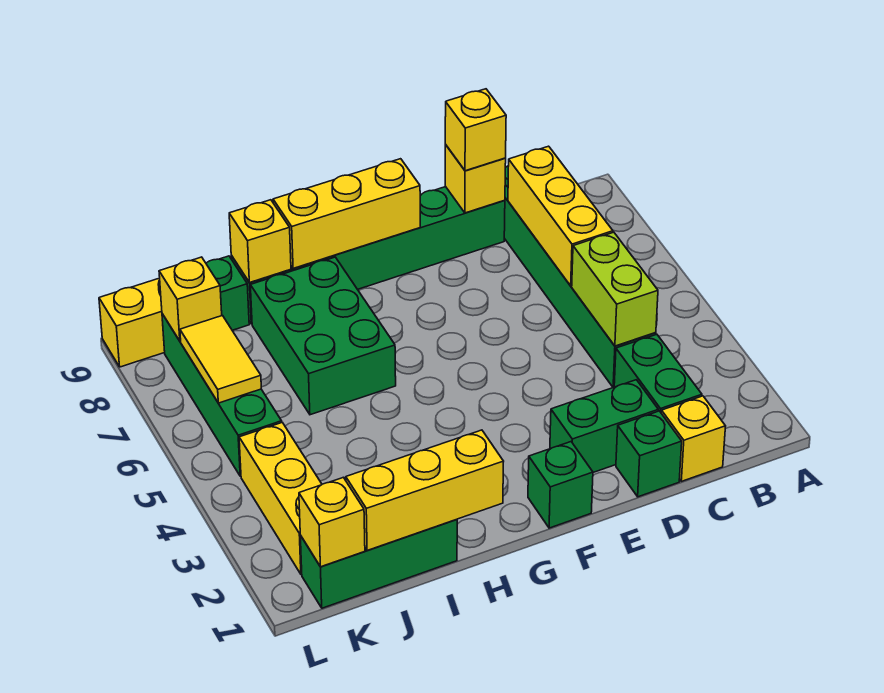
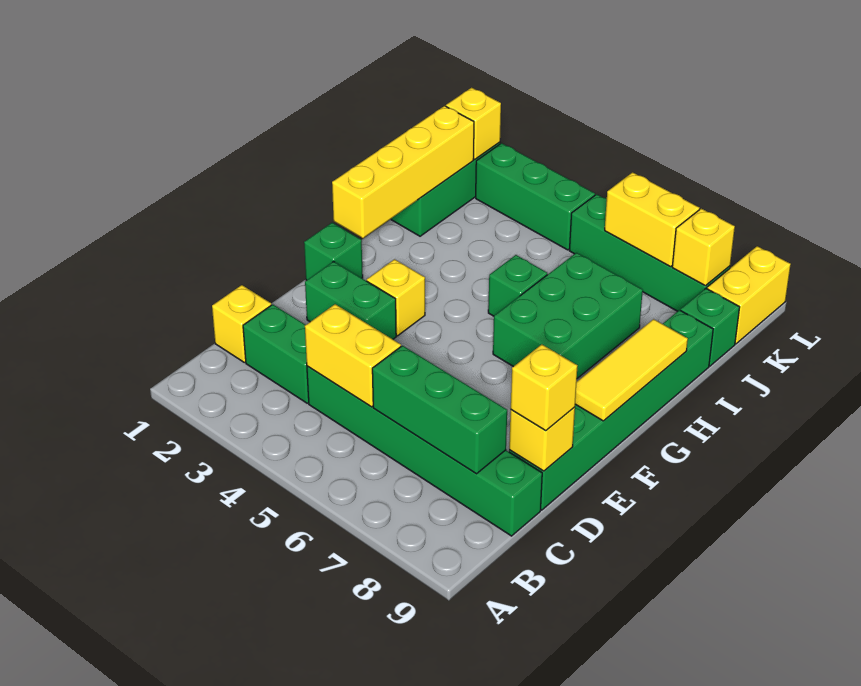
lime 1x2 brick [572,232,658,346] -> yellow 1x2 brick [305,304,401,407]
yellow 1x3 brick [508,146,613,286] -> green 1x3 brick [372,346,507,474]
green 1x1 brick [616,411,682,497] -> green 1x1 brick moved to [488,255,547,316]
green 1x2 brick [550,380,658,472] -> green 1x2 brick turned to [305,261,396,339]
yellow 1x3 brick [273,159,420,268] -> yellow 1x3 tile [575,319,688,421]
yellow 1x3 brick [346,430,504,550] -> yellow 1x4 brick [332,106,474,238]
green 2x3 brick [250,257,396,415] -> green 2x3 brick turned to [493,253,643,378]
yellow 1x1 brick [229,200,291,283] -> yellow 1x1 brick moved to [367,259,425,336]
yellow 1x3 brick [239,423,322,574] -> green 1x3 brick [476,143,595,250]
yellow 1x2 tile [180,316,261,403] -> yellow 1x2 brick [605,172,699,267]

